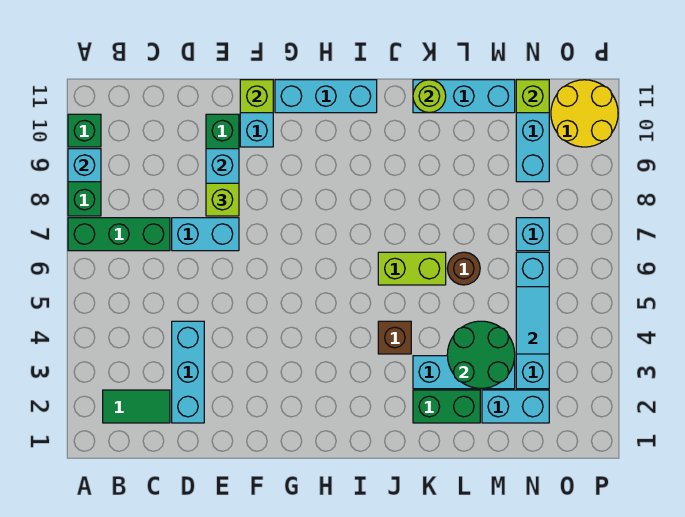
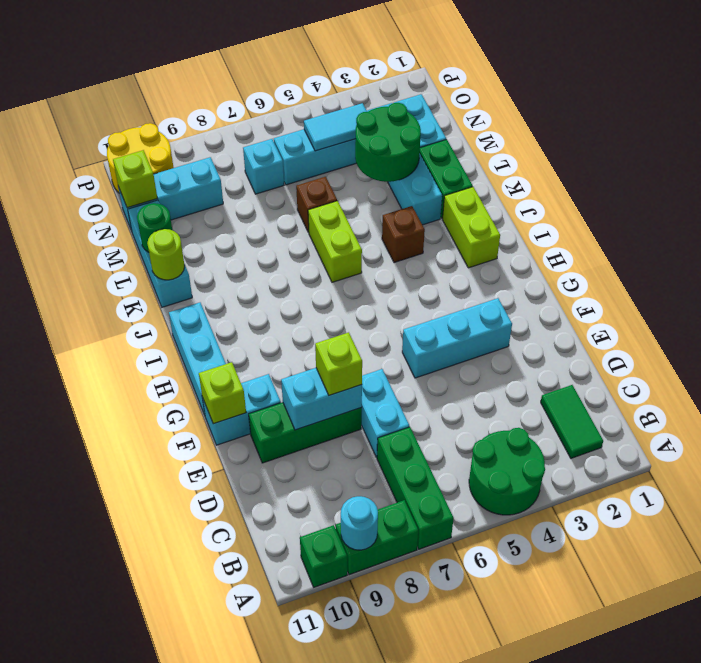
none -> green 2x2 round brick [469,428,545,515]
cyan 1x1 brick [68,149,101,182] -> cyan 1x1 round brick [341,496,378,550]
cyan 1x3 brick [172,321,204,423] -> cyan 1x3 brick moved to [402,298,512,378]
none -> lime 1x2 brick [442,187,500,268]
brown 1x1 round brick [447,252,480,285] -> brown 1x1 brick [296,177,337,232]
none -> green 1x1 round brick [137,203,172,252]

